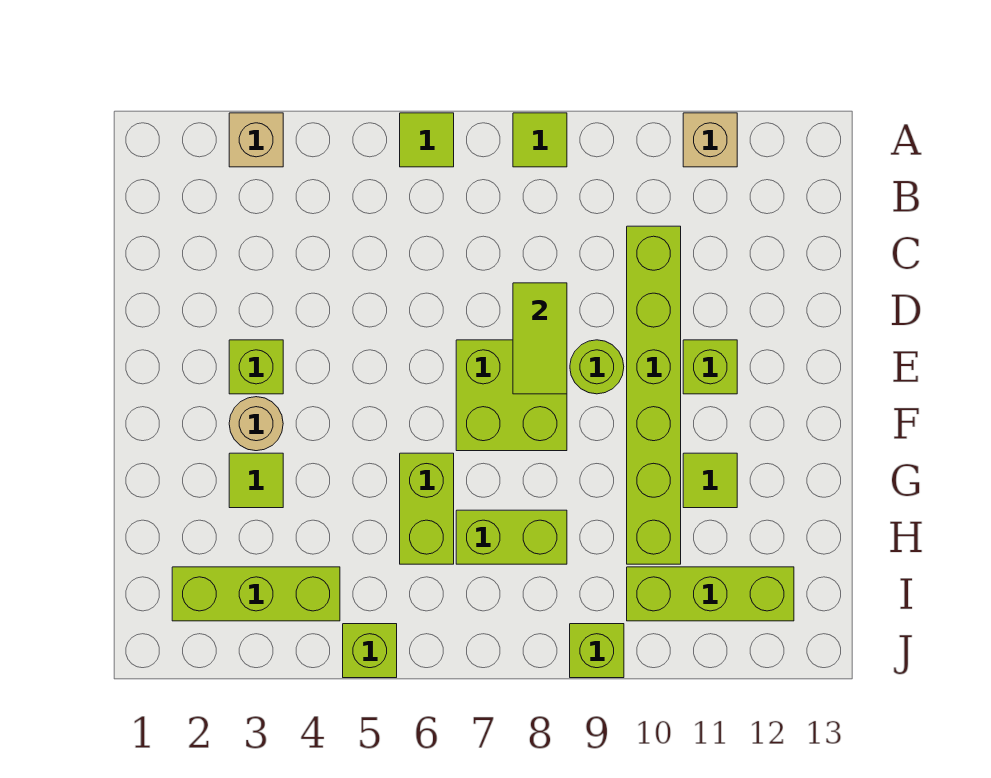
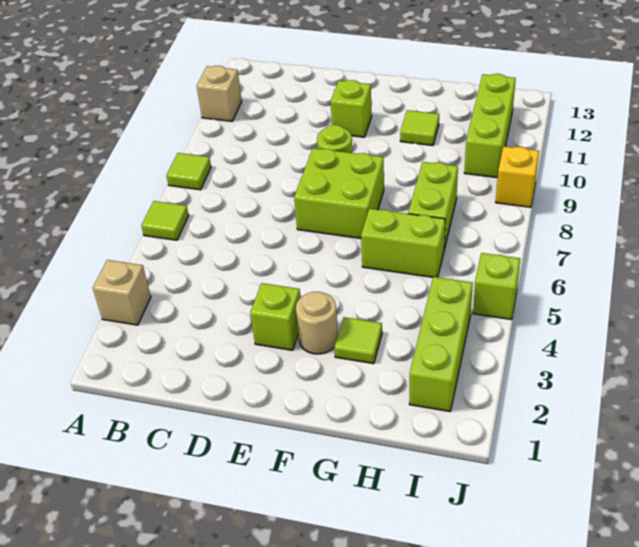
lime 1x6 brick [627,226,681,564] -> none
lime 1x2 tile [513,283,567,394] -> none
lime 1x1 brick [570,624,624,678] -> yellow 1x1 brick [496,146,539,207]

